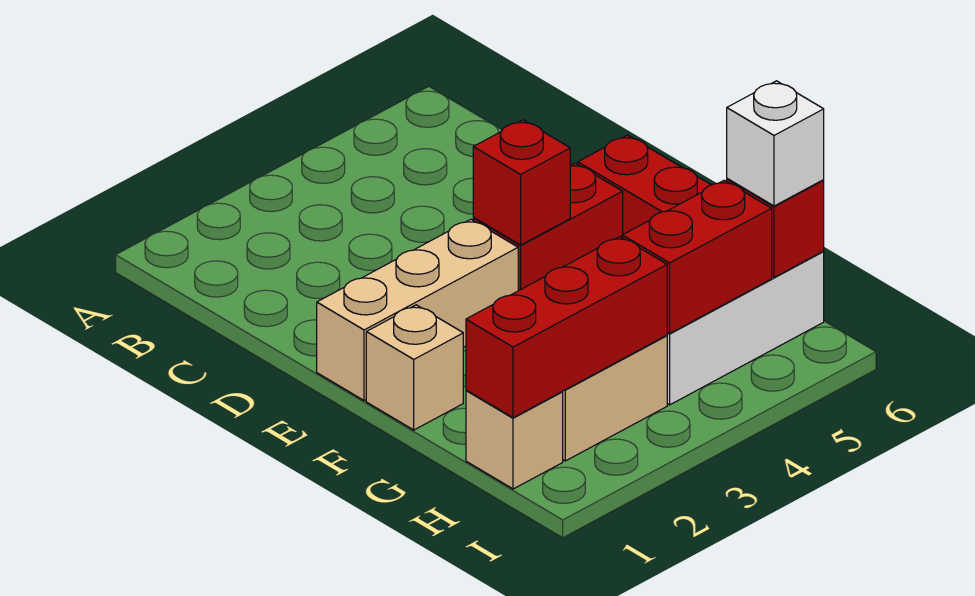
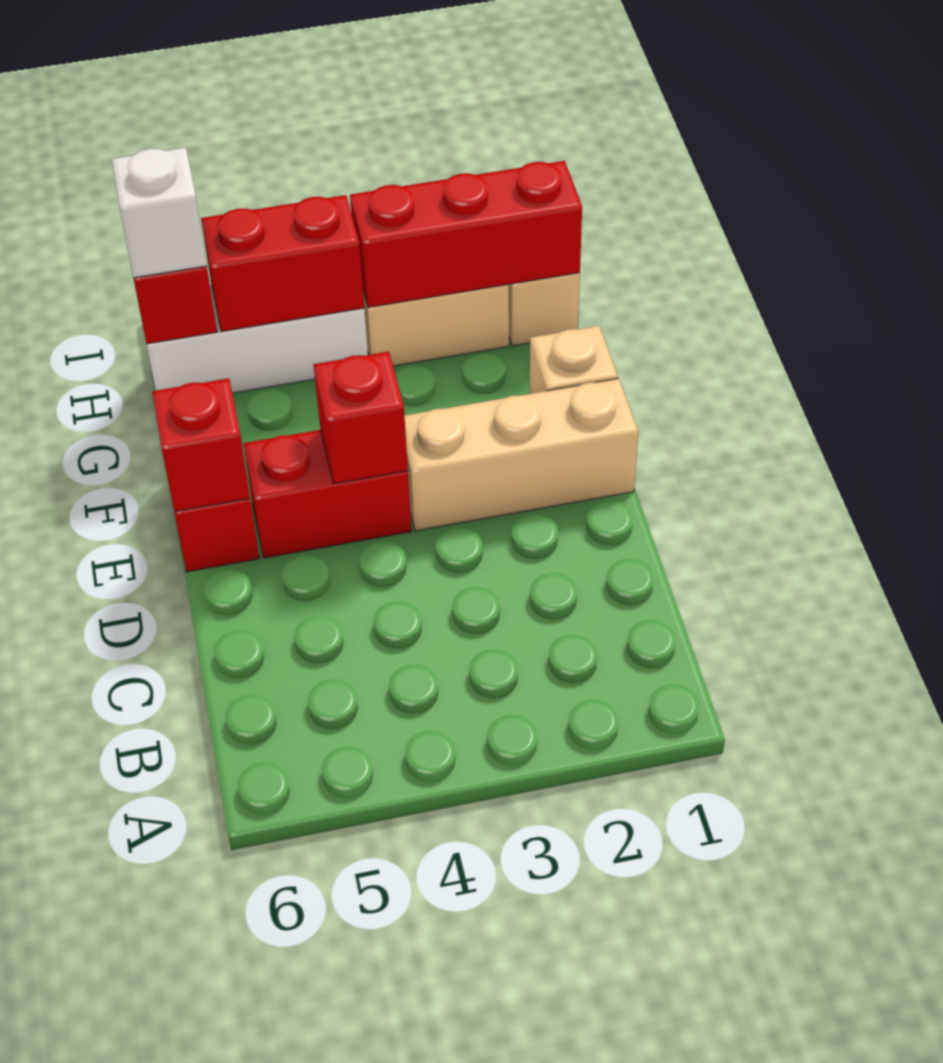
none -> red 1x1 brick [152,378,250,512]

